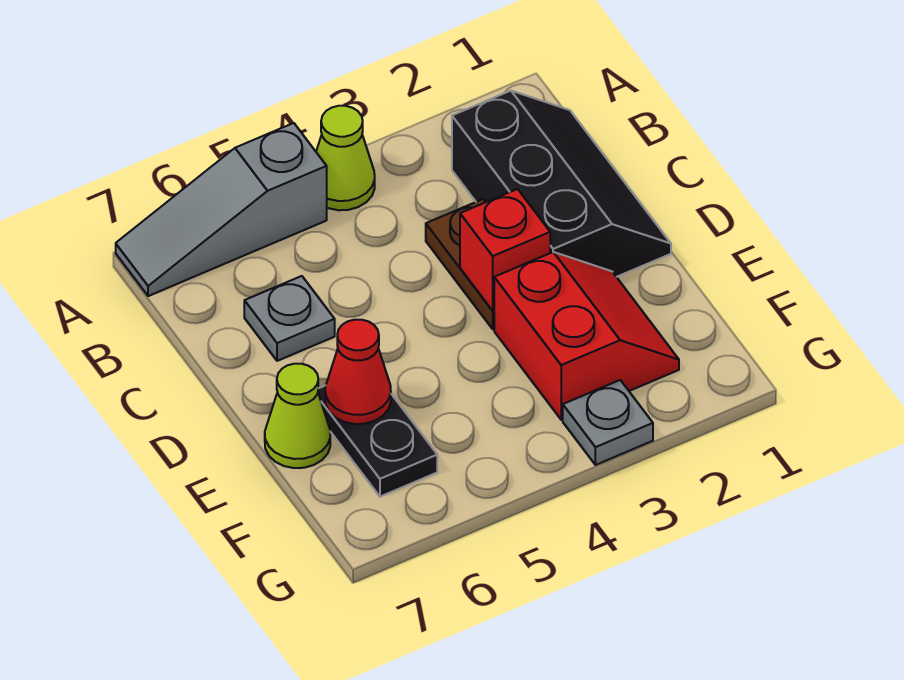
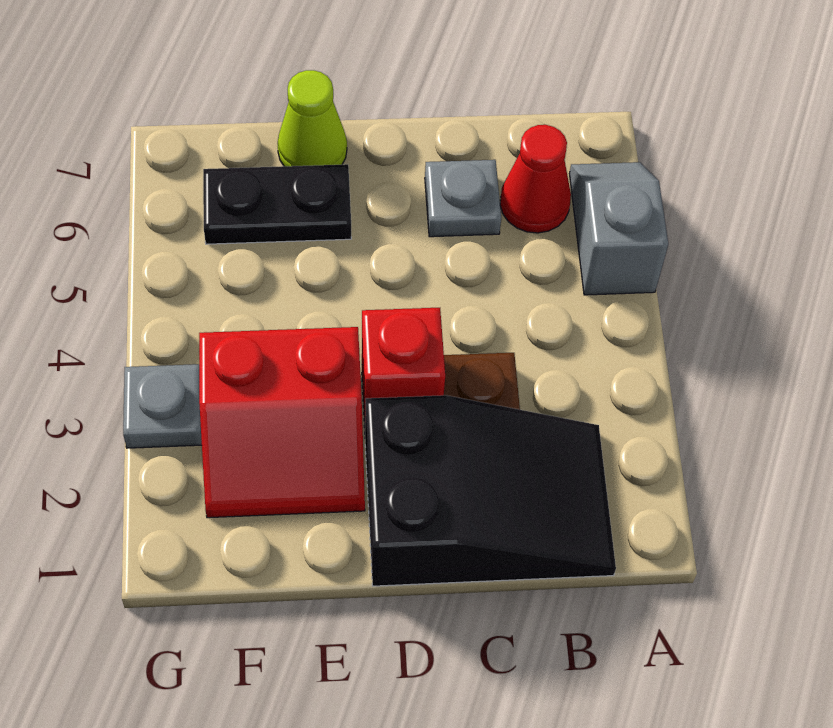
lime 1x1 cone [316,106,375,210] -> none
grey 1x3 slope [116,123,327,296] -> grey 1x2 slope [569,162,668,295]
black 2x3 slope [452,91,671,277] -> black 2x3 slope turned to [365,395,616,586]
red 1x1 cone [325,320,391,424] -> red 1x1 cone moved to [500,125,571,233]

